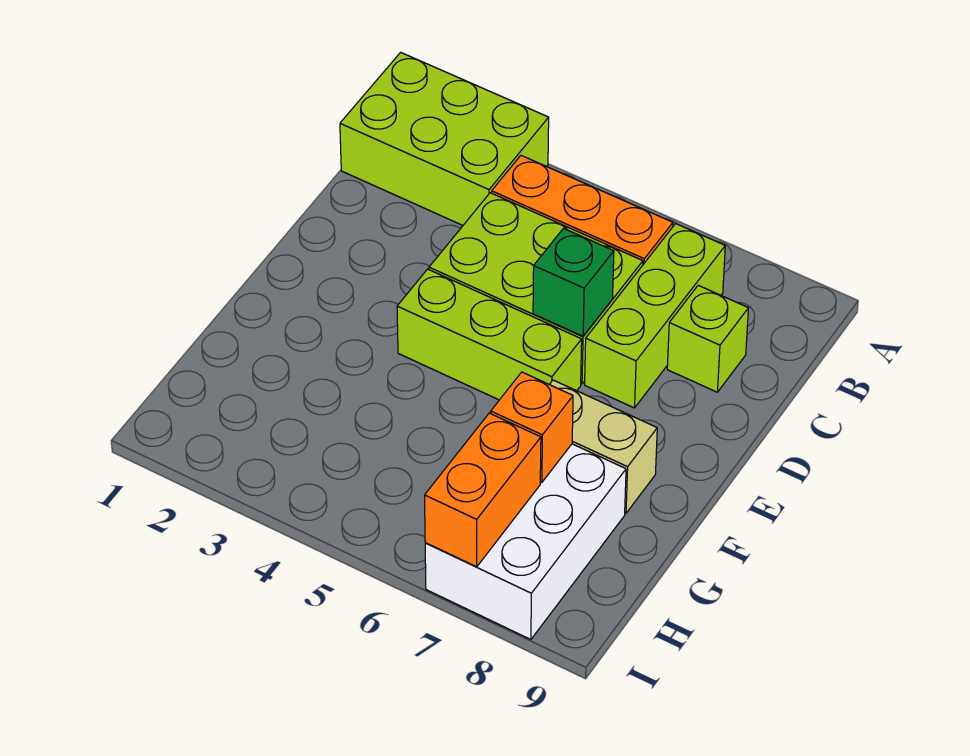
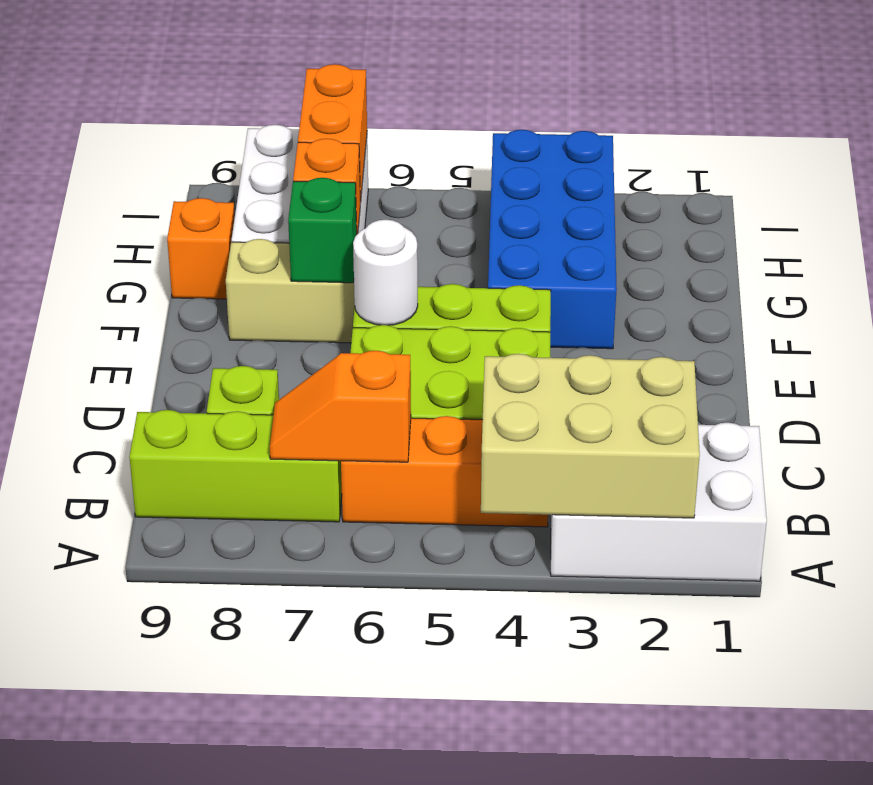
lime 2x3 brick [340,52,549,225] -> white 2x3 brick [551,423,767,581]
none -> tan 2x3 brick [481,354,700,518]
none -> orange 1x2 slope [270,351,411,462]
lime 1x3 brick [585,224,725,408] -> lime 1x3 brick turned to [129,410,342,522]
green 1x1 brick [533,228,614,336] -> green 1x1 brick moved to [288,178,357,283]
none -> white 1x1 round brick [353,220,418,325]
none -> blue 2x4 brick [488,130,617,349]
none -> orange 1x1 brick [167,198,235,299]

